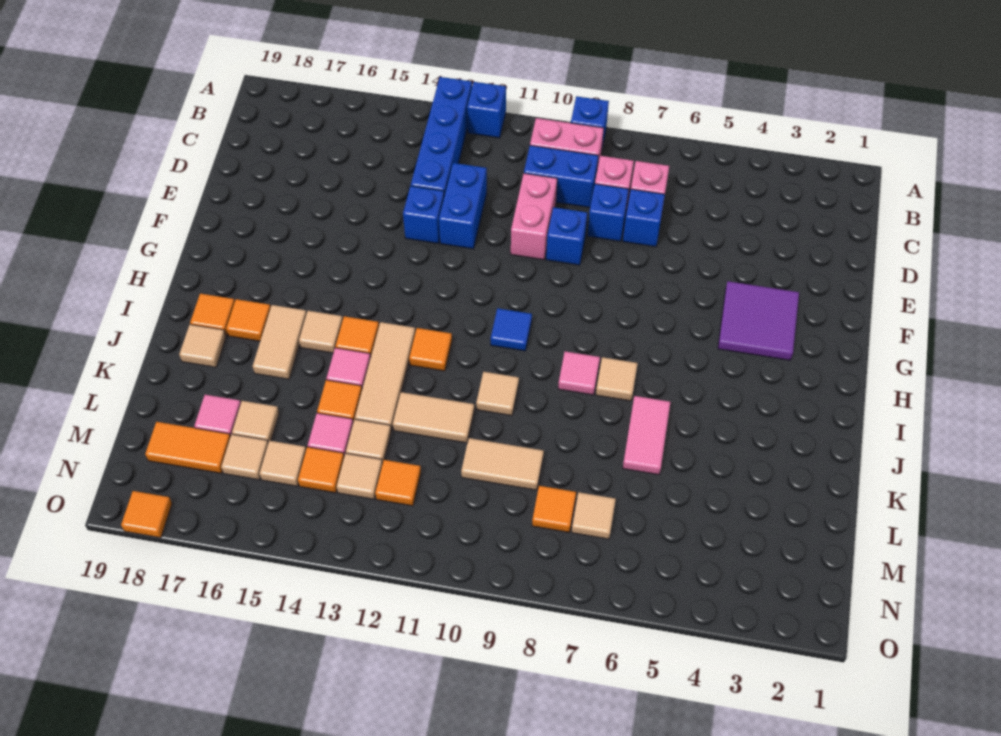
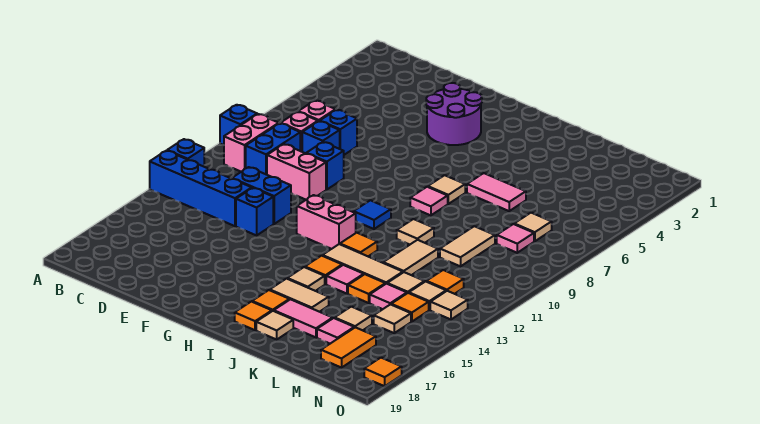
purple 2x2 tile [718,281,799,360] -> purple 2x2 round brick [426,83,482,145]
none -> pink 1x2 brick [297,195,356,249]
none -> pink 1x2 tile [274,299,333,337]
orange 1x1 tile [532,486,576,532] -> pink 1x1 tile [497,224,534,253]
tan 1x1 tile [221,434,268,480] -> tan 1x1 tile moved to [430,291,468,319]

